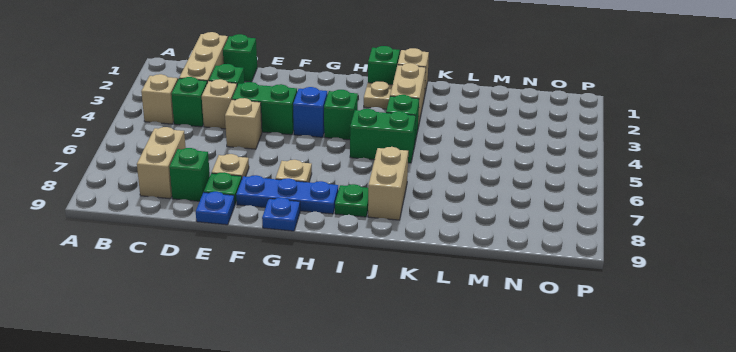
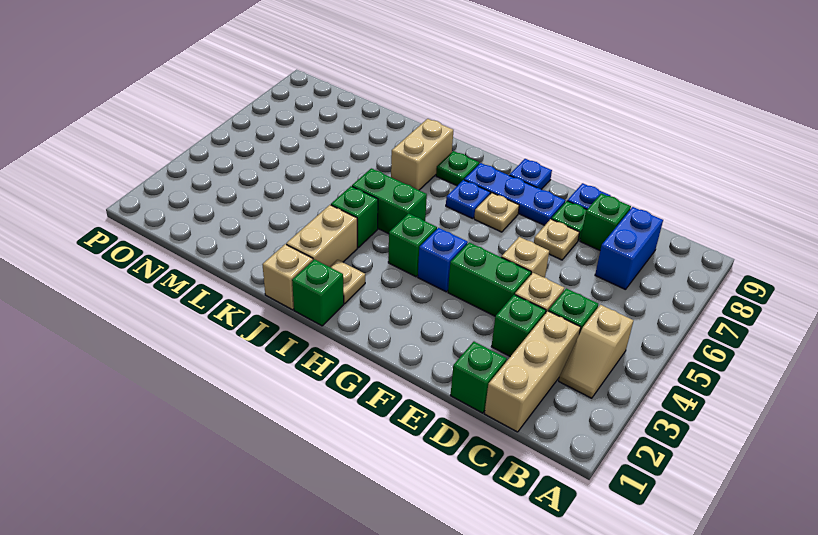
tan 1x2 brick [137,127,186,199] -> blue 1x2 brick [595,207,663,290]
none -> blue 1x1 plate [446,180,490,219]

